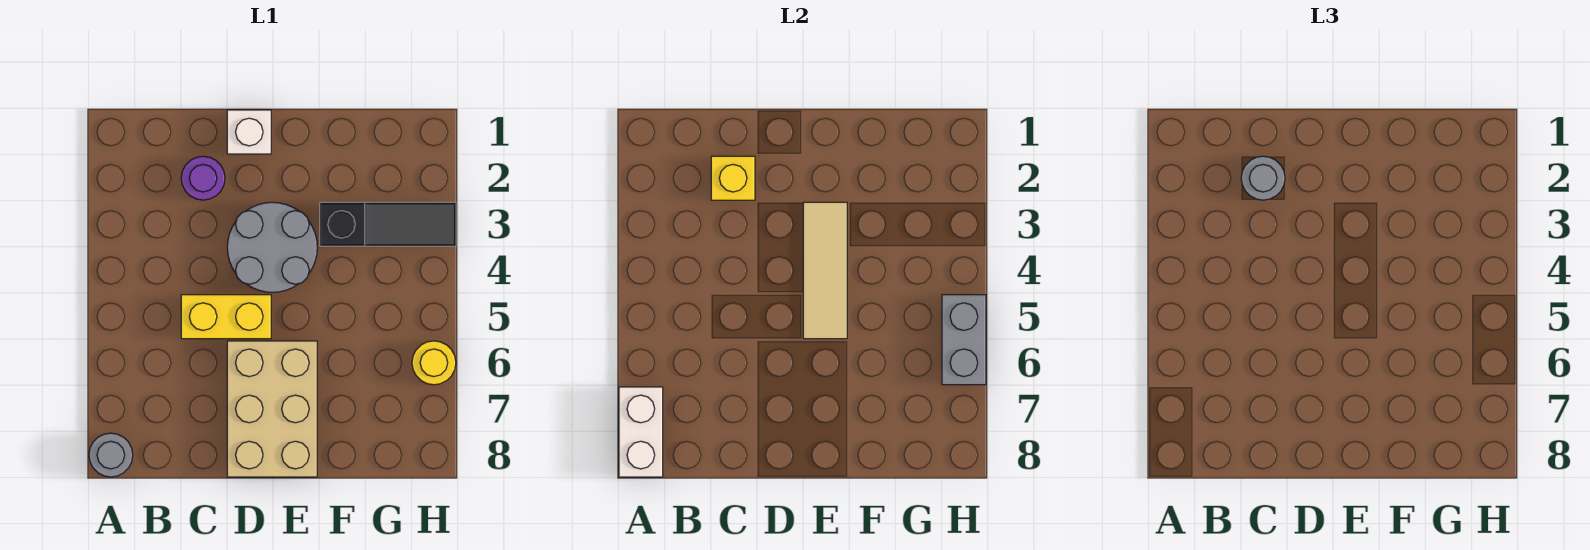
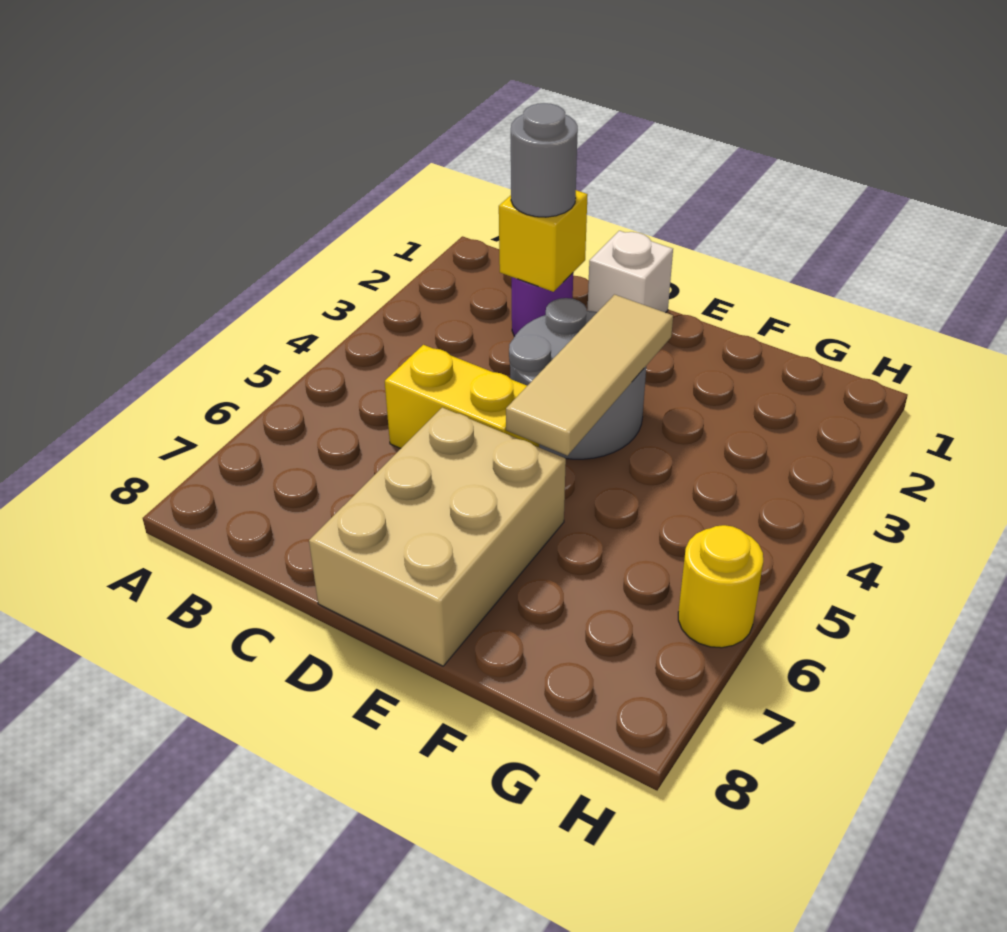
white 1x2 brick [619,387,663,477] -> none
grey 1x1 round brick [89,433,133,477] -> none
black 1x3 slope [320,202,456,246] -> none
grey 1x2 brick [942,295,986,385] -> none

